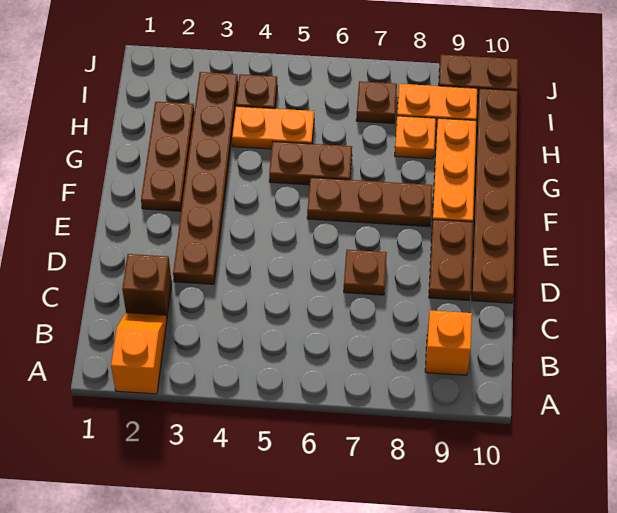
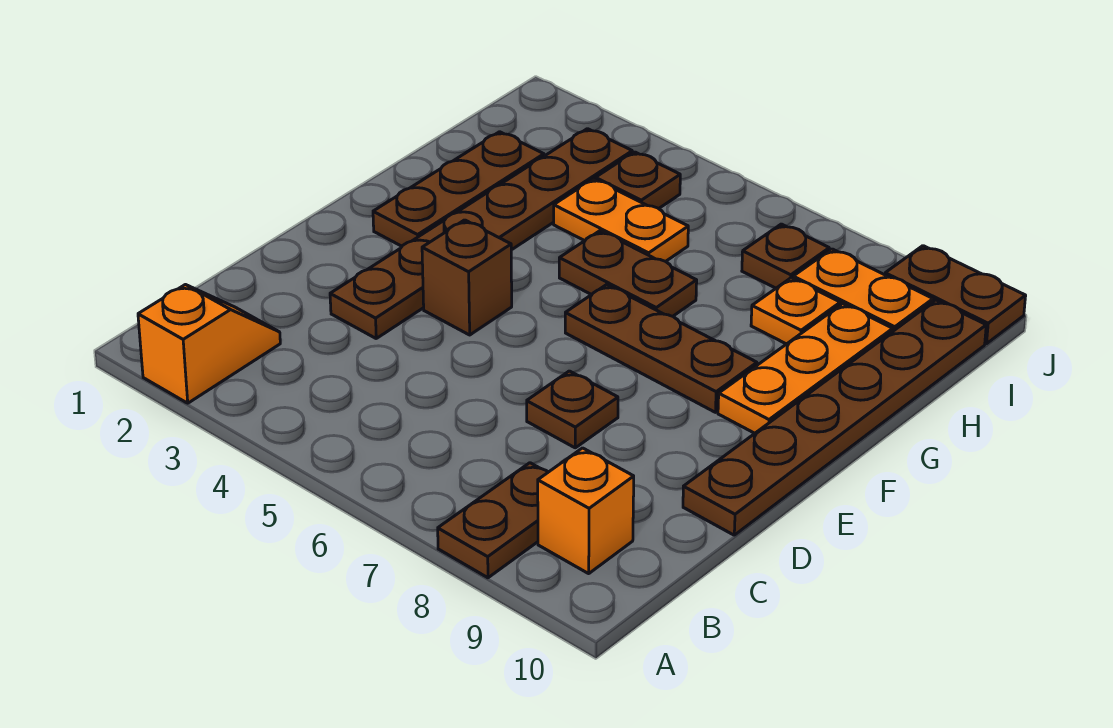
brown 1x1 brick [122,254,172,316] -> brown 1x1 brick moved to [422,220,512,335]
brown 1x2 plate [429,220,473,301] -> brown 1x2 plate moved to [438,463,548,578]

